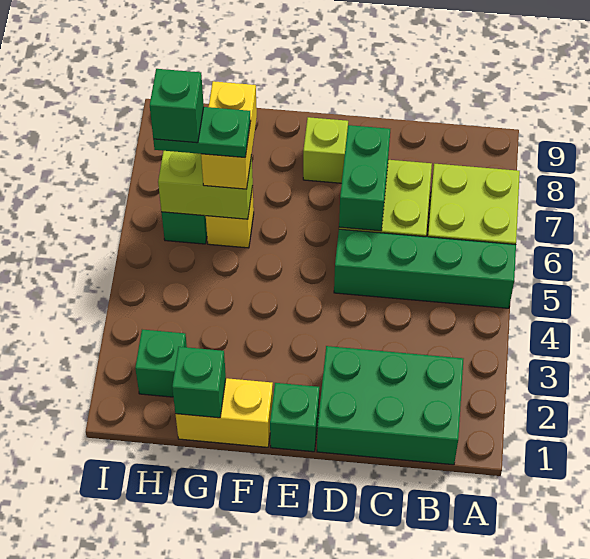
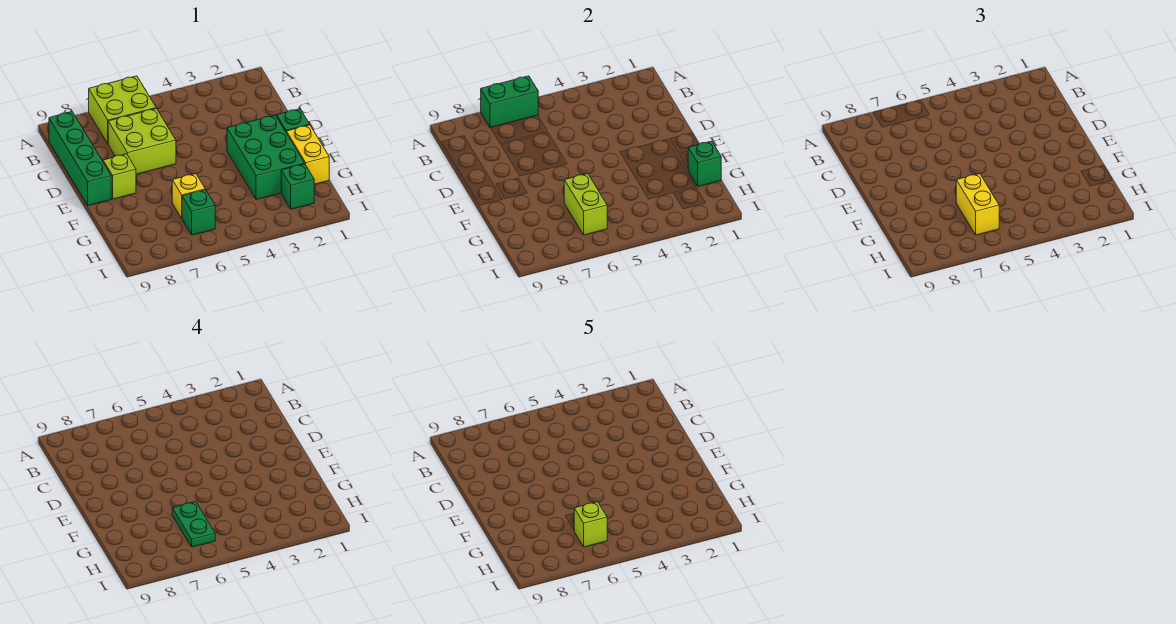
green 1x4 brick [334,229,516,308] -> green 1x4 brick moved to [49,112,111,206]
green 2x3 brick [317,346,463,465] -> green 2x3 brick moved to [227,115,305,199]
green 1x2 brick [339,125,390,231] -> green 1x2 brick moved to [481,76,538,128]
yellow 1x2 brick [201,81,257,189] -> yellow 1x2 brick turned to [956,174,999,235]
green 1x1 brick [150,69,204,143] -> lime 1x1 brick [574,502,607,547]

